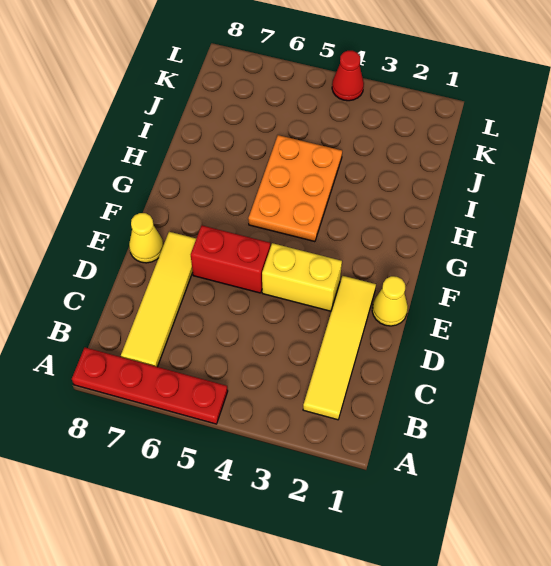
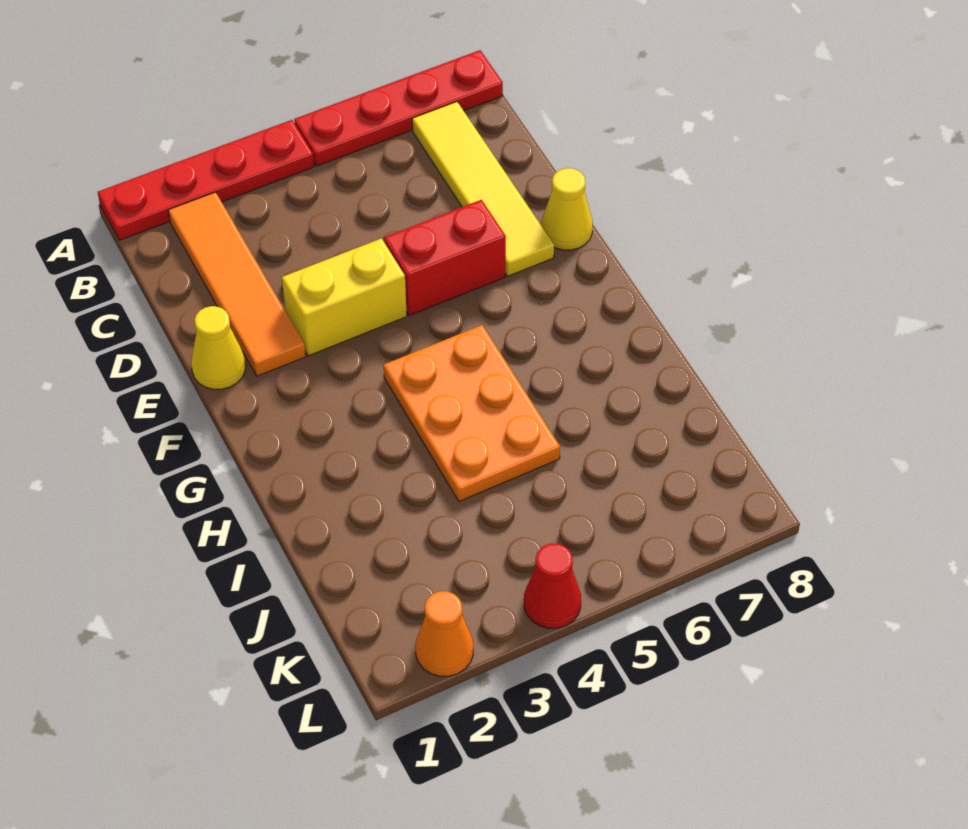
none -> red 1x4 plate [98,120,314,240]
yellow 1x4 tile [303,276,376,420] -> orange 1x4 tile [168,192,306,376]
none -> orange 1x1 cone [416,591,473,676]

